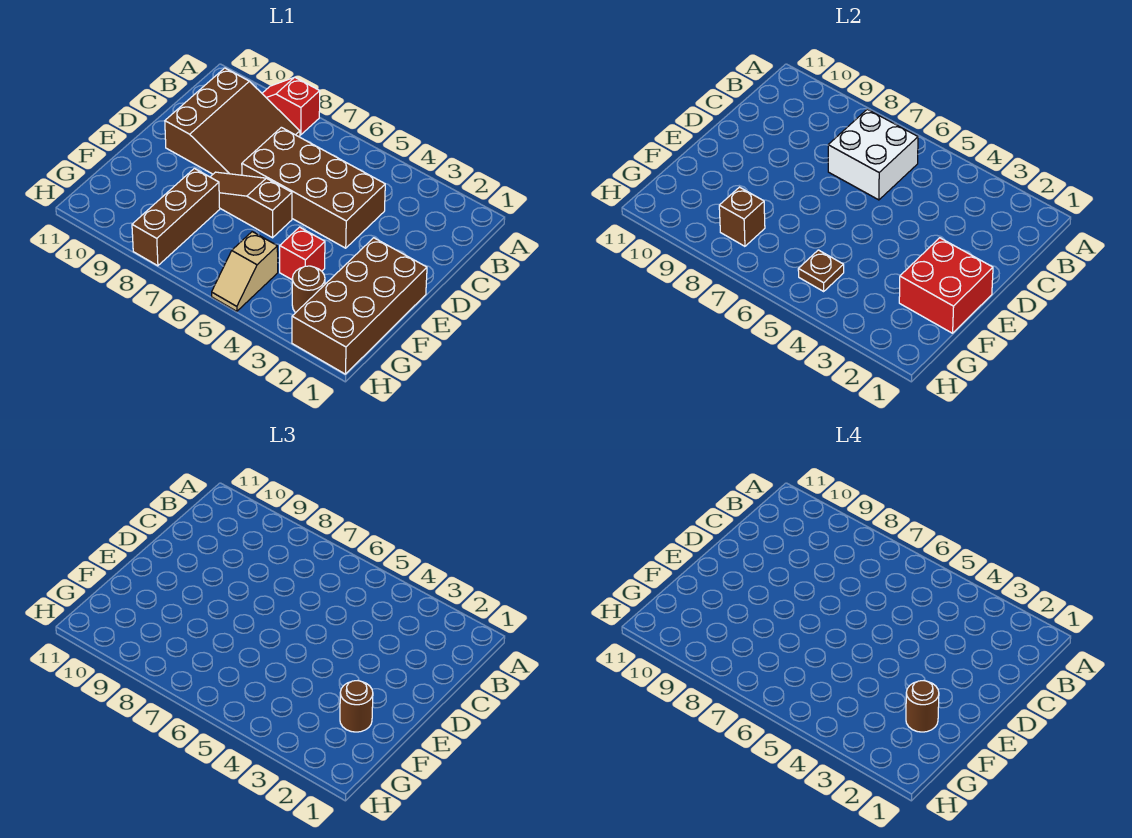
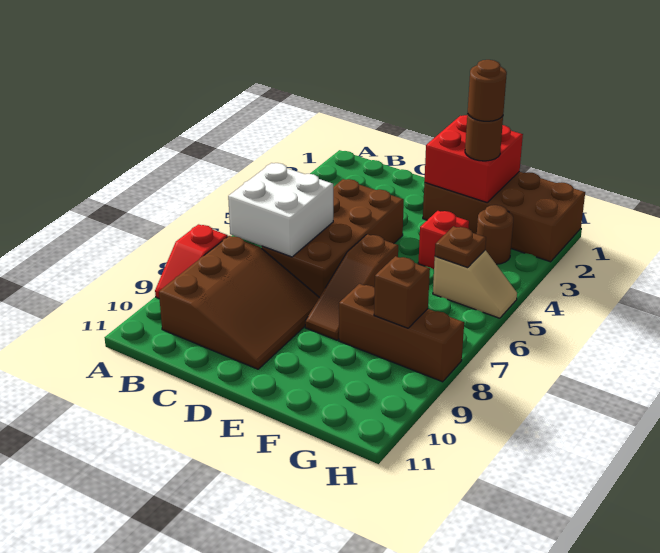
brown 3x3 slope [165,68,300,175] -> brown 3x3 slope turned to [159,236,319,369]

